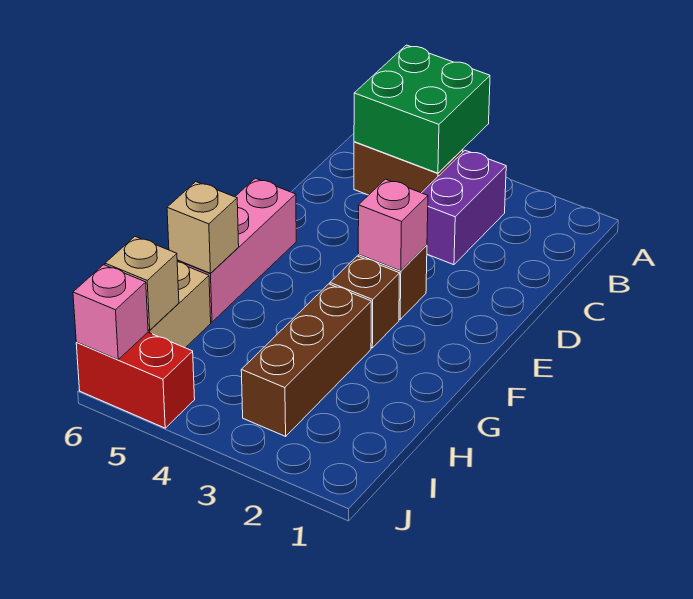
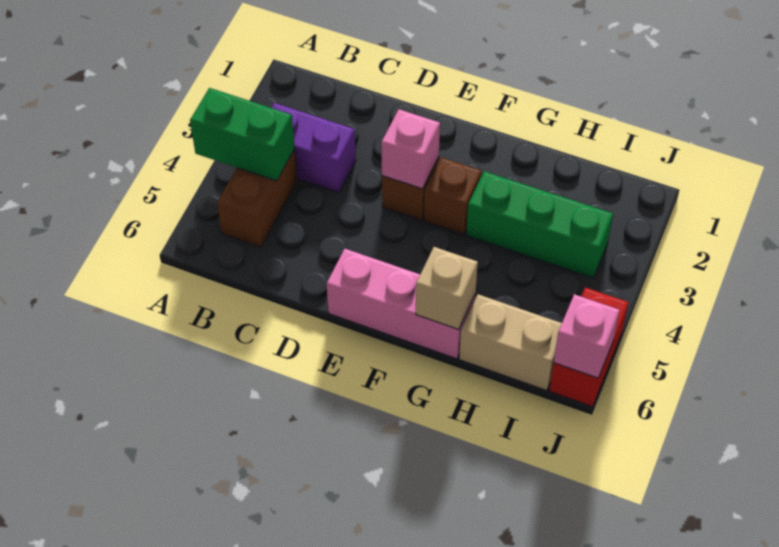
green 2x2 brick [354,45,490,173] -> green 1x2 brick [190,88,295,181]
brown 1x3 brick [241,284,371,436] -> green 1x3 brick [466,171,613,278]
tan 1x1 brick [105,237,179,330] -> none

